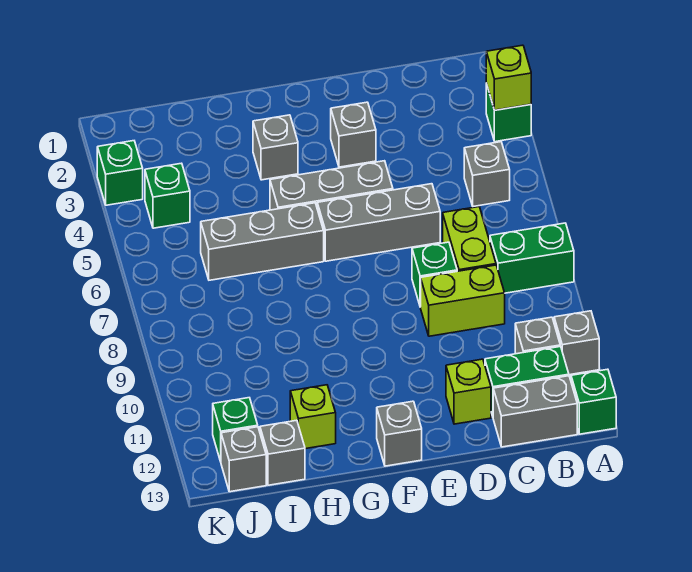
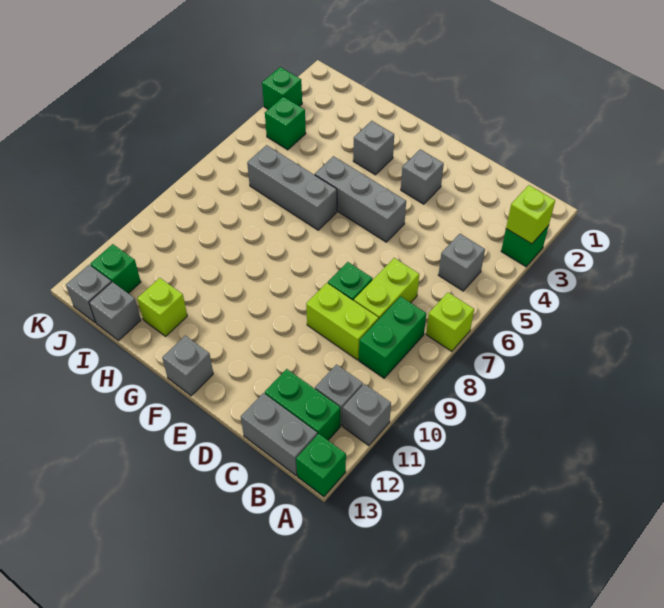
green 1x2 brick [490,223,574,293] -> green 1x2 brick turned to [359,296,426,378]
grey 1x3 brick [317,184,440,261] -> none
lime 1x1 brick [446,359,491,424] -> lime 1x1 brick moved to [426,292,474,351]

